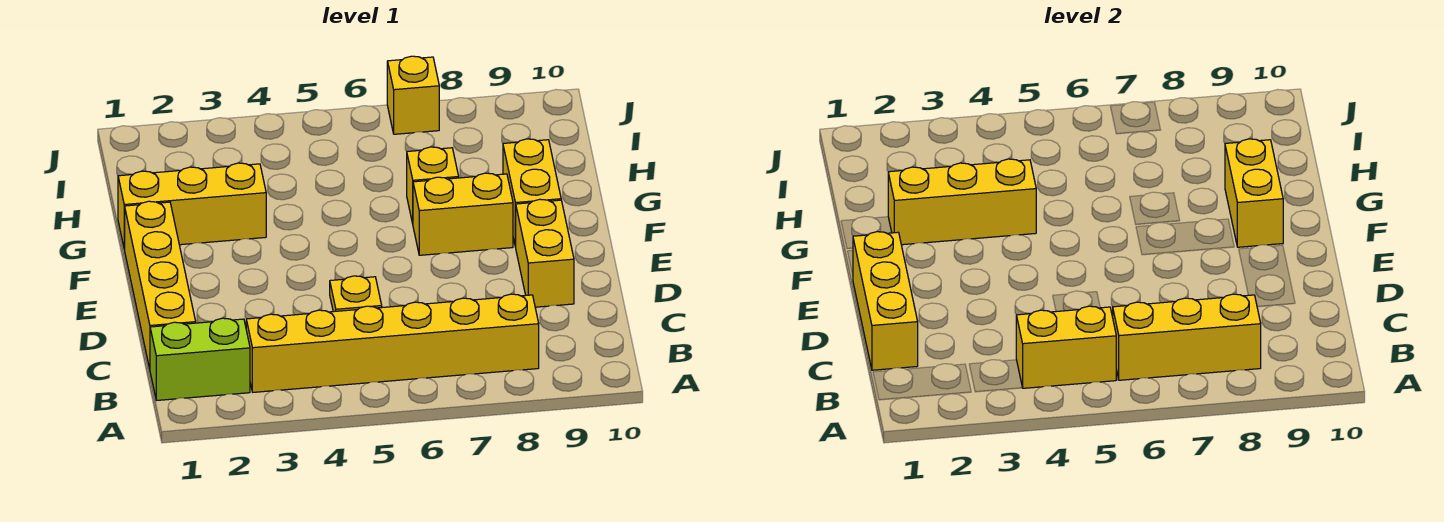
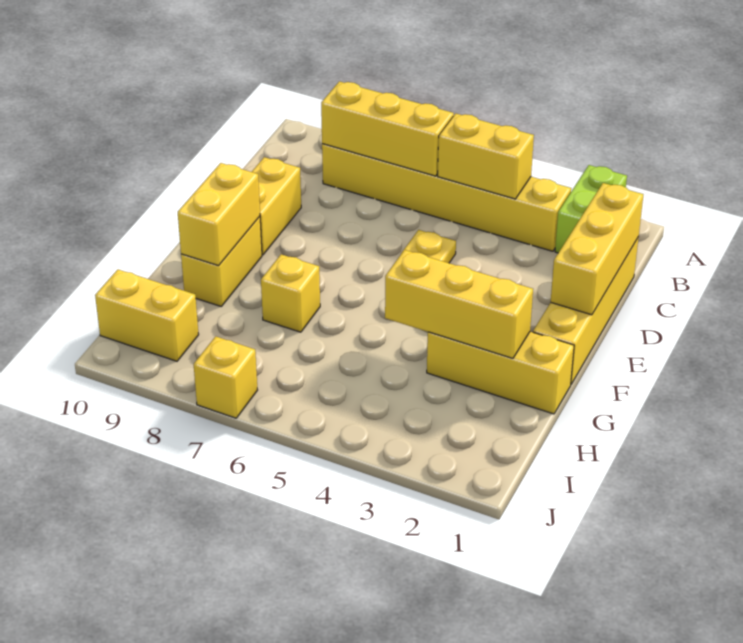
lime 1x2 brick [150,318,250,401] -> lime 1x2 brick turned to [555,165,627,253]
yellow 1x2 brick [413,173,513,255] -> yellow 1x2 brick moved to [95,270,199,361]

